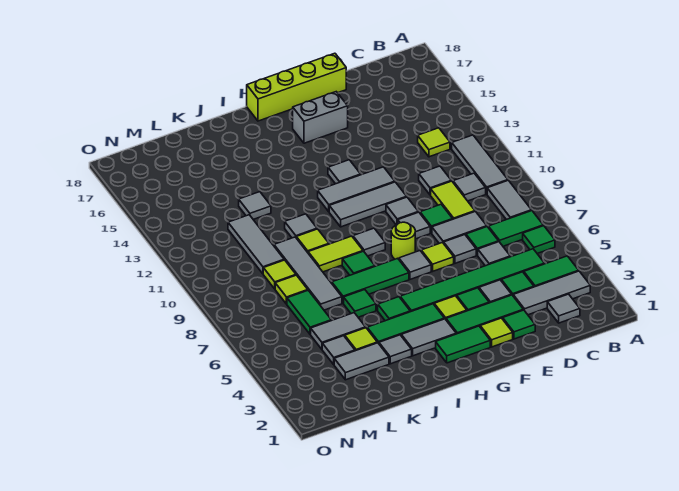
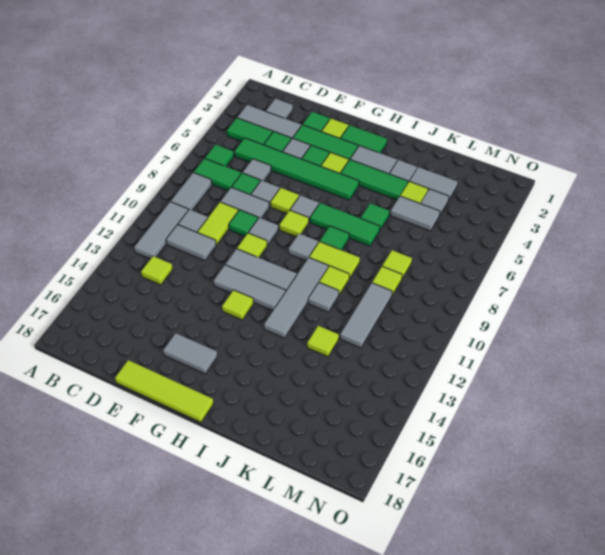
grey 1x1 tile [419,166,451,195] -> grey 1x2 tile [166,225,216,261]
lime 1x4 brick [247,53,346,121] -> lime 1x4 tile [115,360,214,422]
grey 1x1 tile [386,197,418,225] -> lime 1x1 tile [237,233,267,258]
grey 1x2 brick [293,92,348,143] -> grey 1x2 tile [163,333,217,374]
lime 1x1 round brick [391,222,415,259] -> lime 1x1 tile [279,210,309,237]
grey 1x1 tile [328,160,361,184] -> lime 1x1 tile [222,290,254,320]
green 1x1 tile [378,297,410,321] -> none
grey 1x4 tile [274,237,342,310] -> grey 1x4 tile moved to [264,258,328,338]
grey 1x1 tile [239,192,271,219] -> lime 1x1 tile [307,326,339,357]
green 1x2 tile [287,291,331,334] -> none

